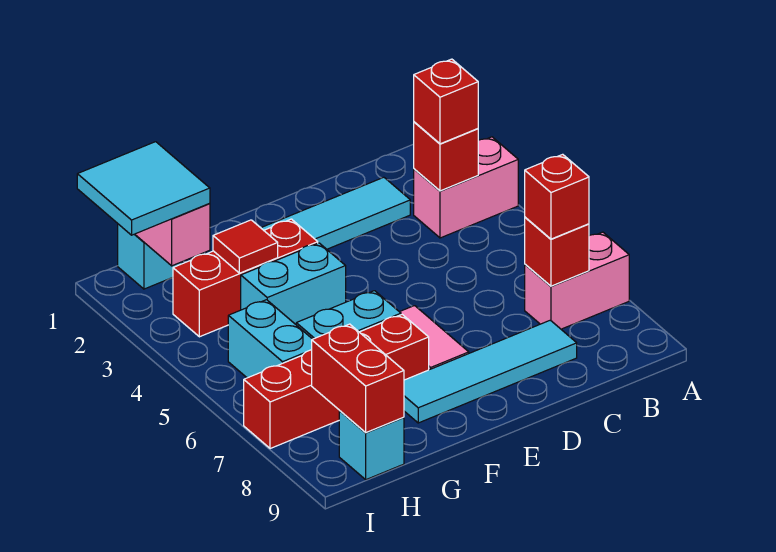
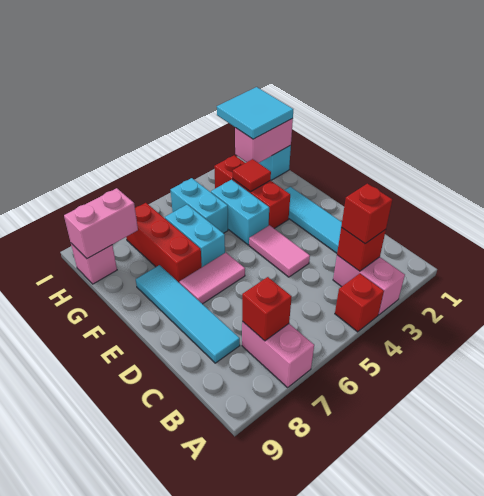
red 1x1 brick [525,154,589,239] -> red 1x1 brick moved to [335,274,384,332]
none -> pink 1x2 tile [249,225,310,277]
red 1x4 brick [244,315,429,449] -> red 1x3 brick [126,203,202,283]
cyan 1x2 brick [228,300,312,378] -> cyan 1x2 brick turned to [171,178,228,233]
red 1x2 brick [312,324,404,433] -> pink 1x2 brick [64,188,138,259]
cyan 1x1 brick [339,411,404,480] -> pink 1x1 brick [71,243,117,284]

